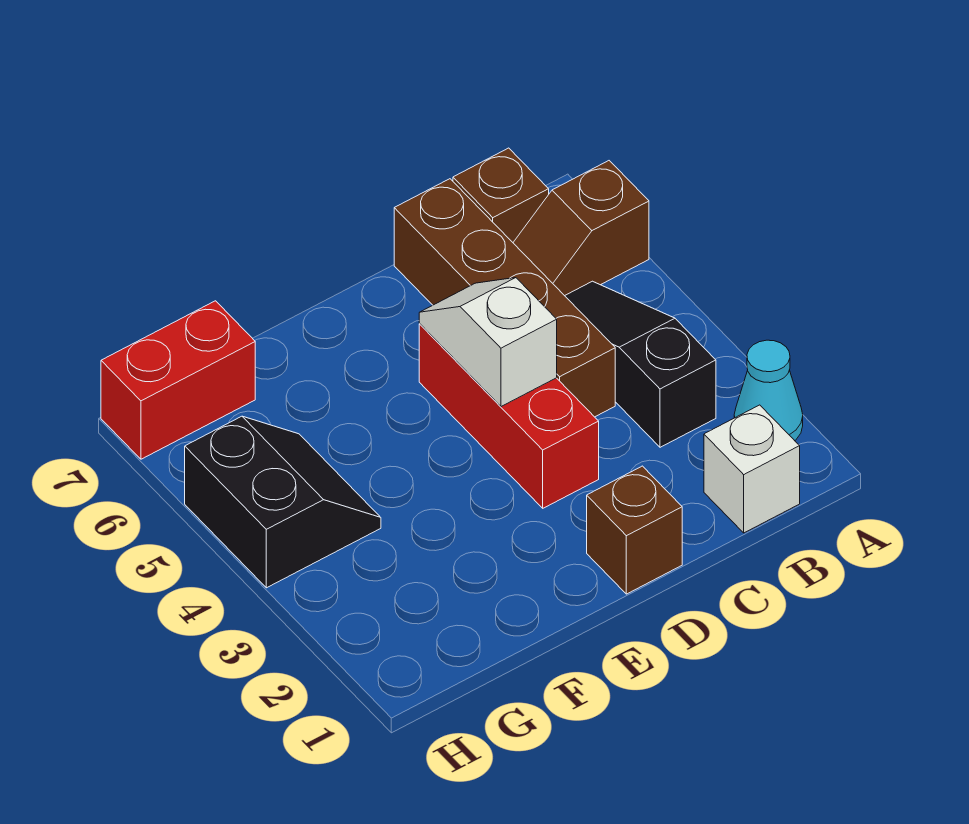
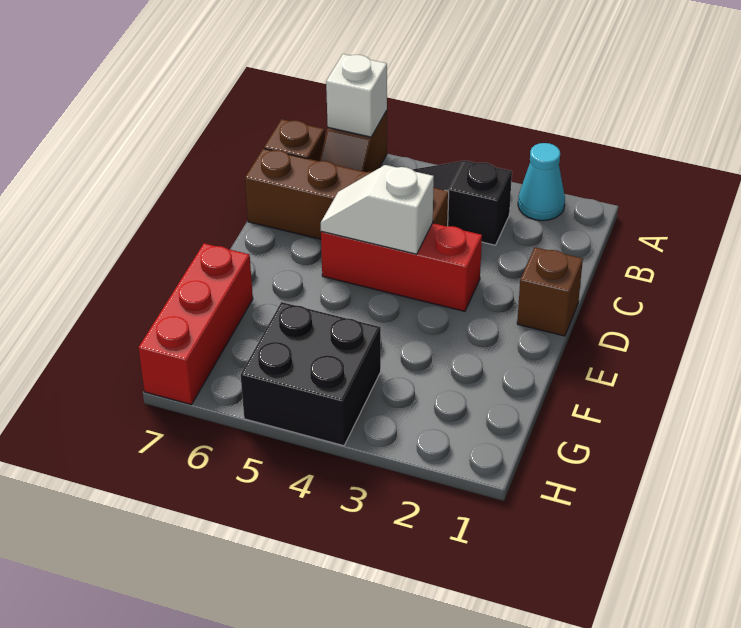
white 1x1 brick [704,405,800,533] -> white 1x1 brick moved to [326,54,387,137]
black 2x2 slope [185,416,381,588] -> black 2x2 brick [241,302,381,446]
red 1x2 brick [101,301,255,459] -> red 1x3 brick [138,243,253,405]

